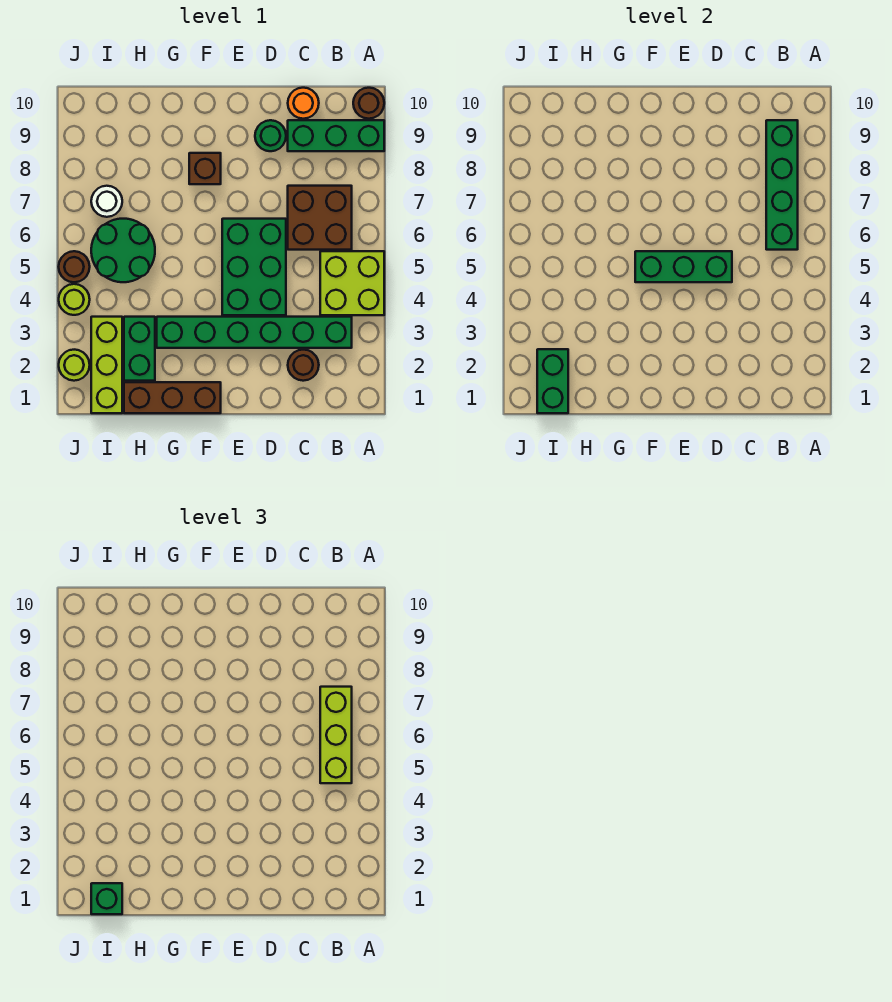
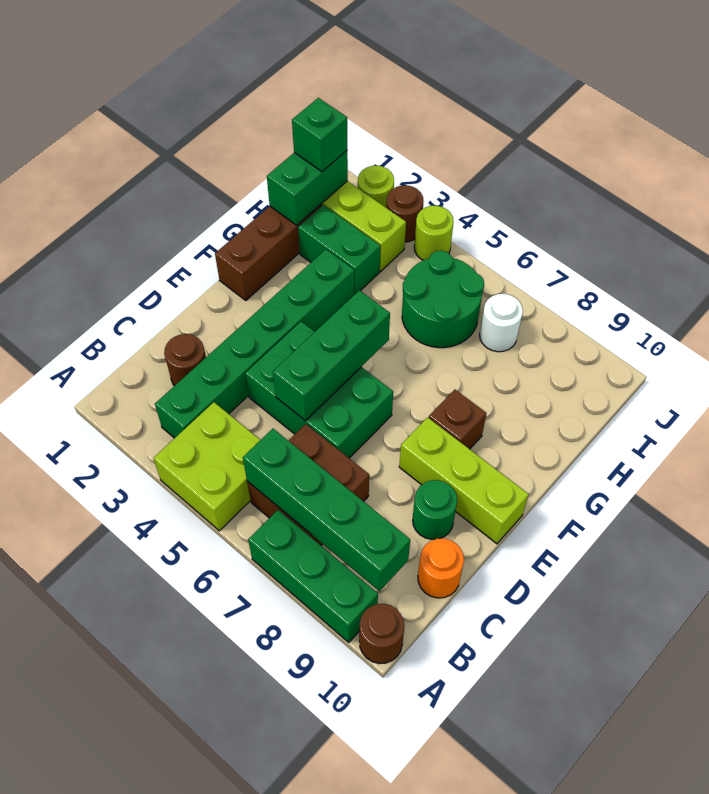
green 1x3 brick [288,120,384,151] -> green 1x3 brick turned to [248,510,378,642]
lime 1x3 brick [320,687,352,783] -> lime 1x3 brick moved to [399,417,529,544]
green 1x2 brick [537,349,568,413] -> green 1x2 brick turned to [267,151,348,225]
brown 1x1 round brick [59,251,90,282] -> brown 1x1 round brick moved to [386,185,424,242]

